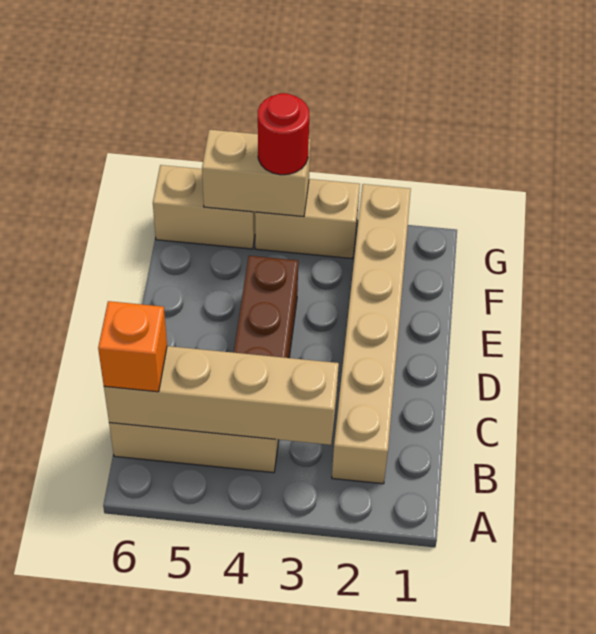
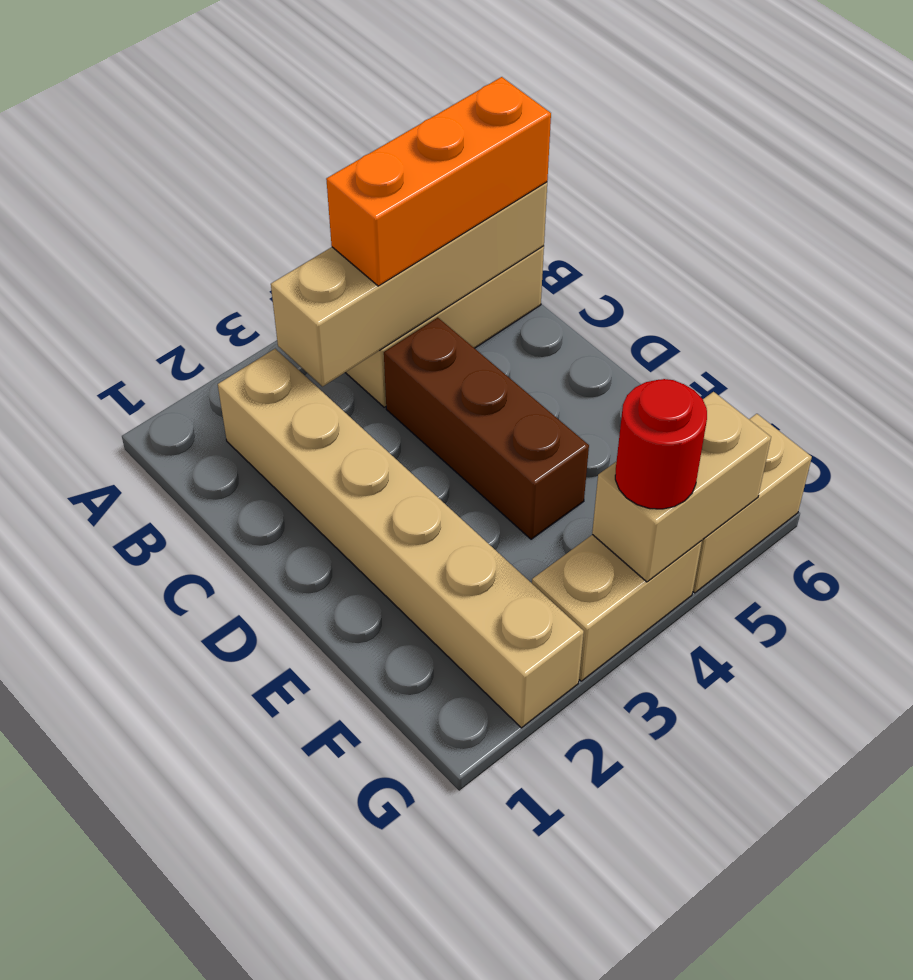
orange 1x1 brick [98,301,167,392] -> orange 1x3 brick [326,77,551,286]

